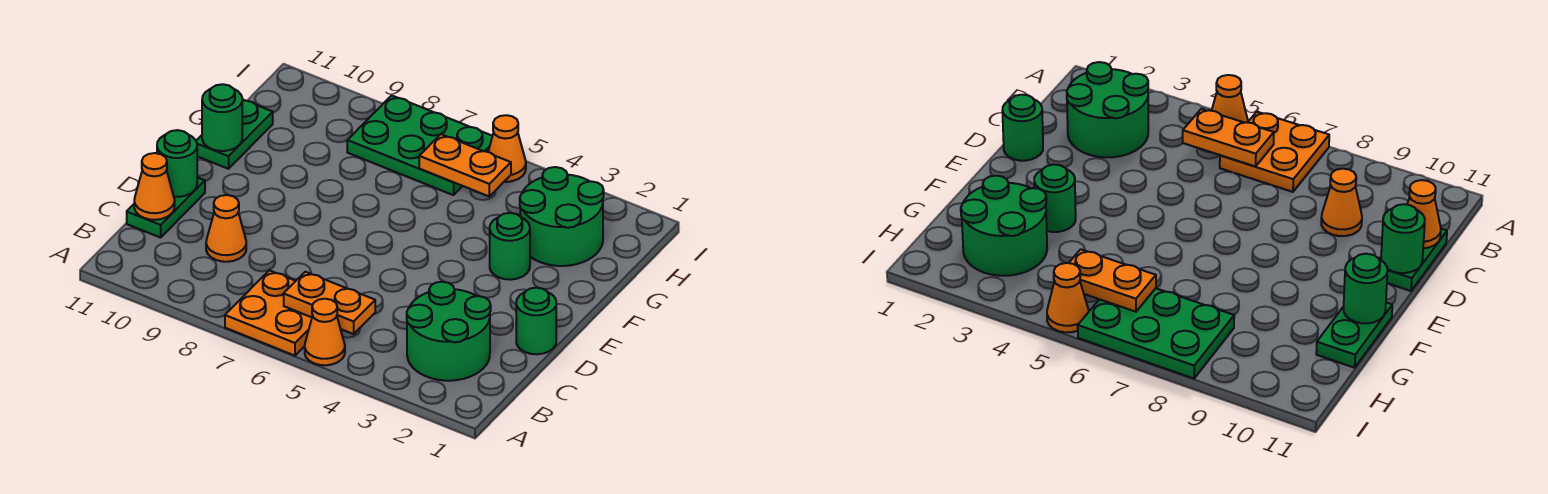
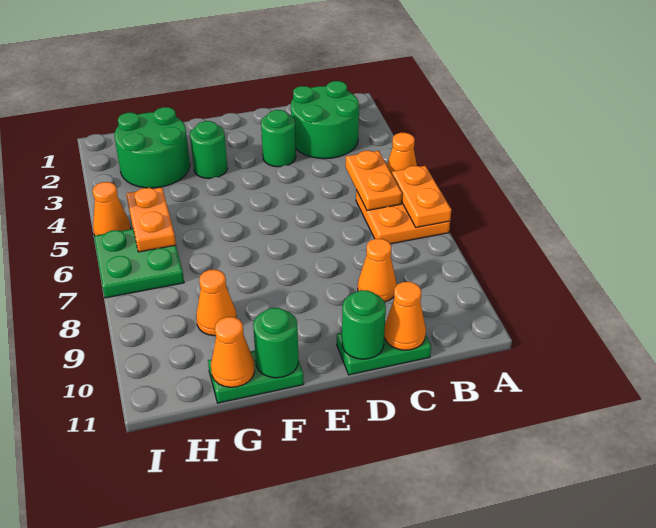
none -> orange 1x2 plate [392,166,451,227]
green 1x1 round brick [516,288,556,354] -> green 1x1 round brick moved to [261,110,296,167]
none -> orange 1x1 cone [196,270,237,336]
none -> orange 1x1 cone [211,317,255,387]
green 2x3 plate [347,95,492,195] -> green 2x2 plate [94,229,184,298]

